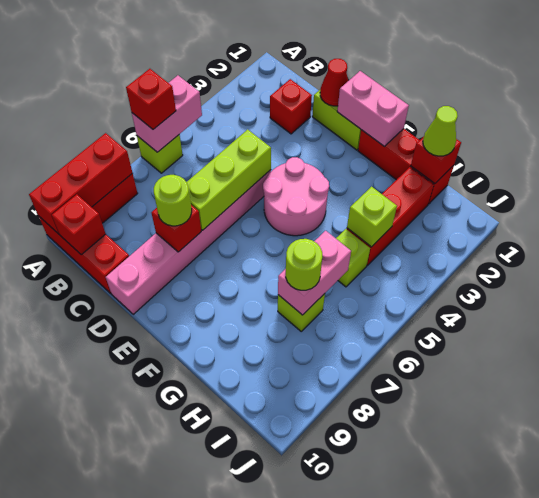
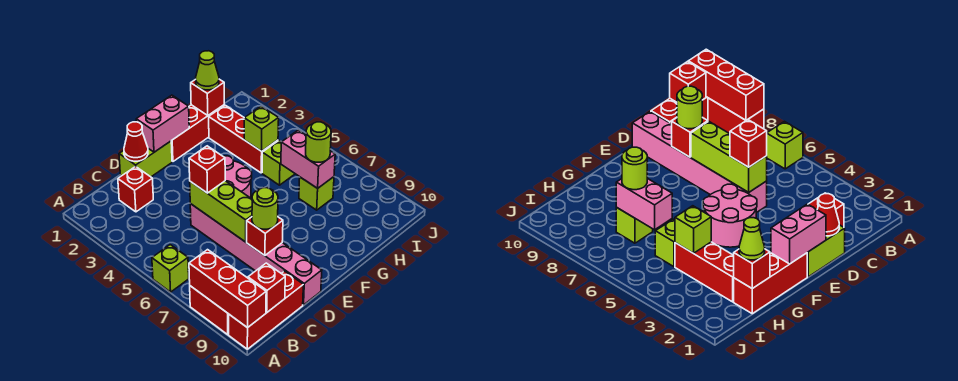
pink 1x2 brick [132,75,202,152] -> none
red 1x1 brick [126,69,176,129] -> red 1x1 brick moved to [189,146,225,193]

